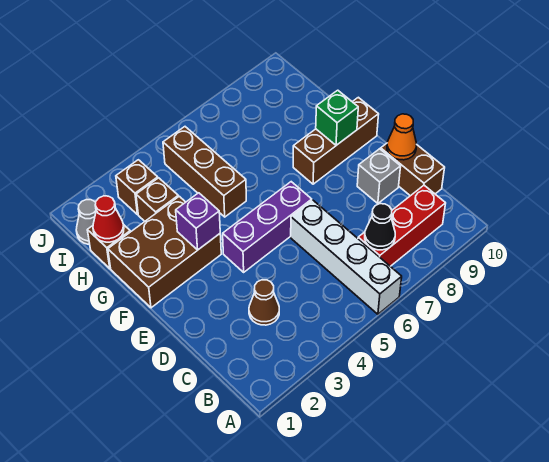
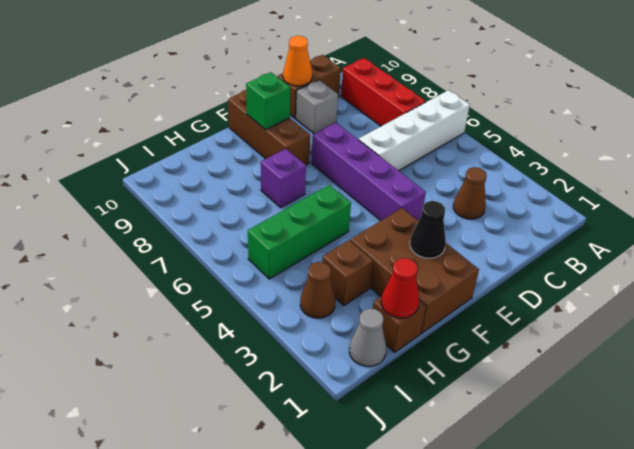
black 1x1 cone [365,204,395,250] -> black 1x1 cone moved to [410,201,446,258]
purple 1x3 brick [223,182,312,272] -> purple 1x4 brick [311,123,426,221]
purple 1x1 brick [176,193,220,250] -> purple 1x1 brick moved to [261,149,306,208]
brown 1x3 brick [163,127,246,217] -> green 1x3 brick [248,185,351,279]
brown 1x1 brick [116,160,158,215] -> brown 1x1 cone [300,262,336,318]

